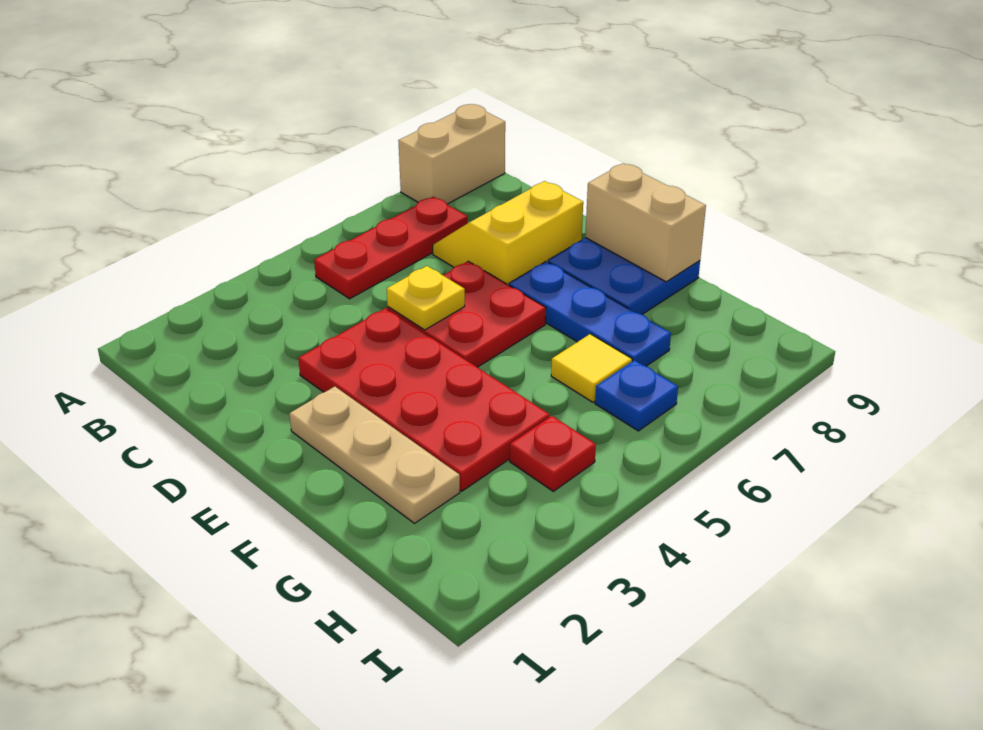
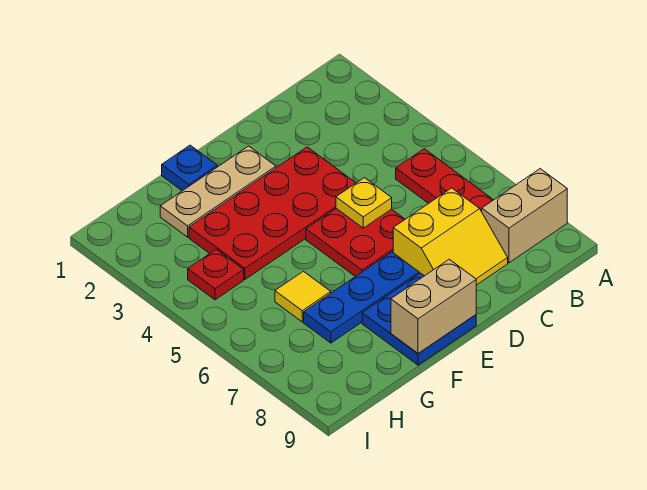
tan 1x2 brick [398,104,505,204] -> tan 1x2 brick turned to [482,169,567,263]
yellow 2x2 slope [433,181,583,285] -> yellow 2x2 slope turned to [393,188,508,285]
blue 1x1 plate [595,360,678,431] -> blue 1x1 plate moved to [162,145,217,191]

